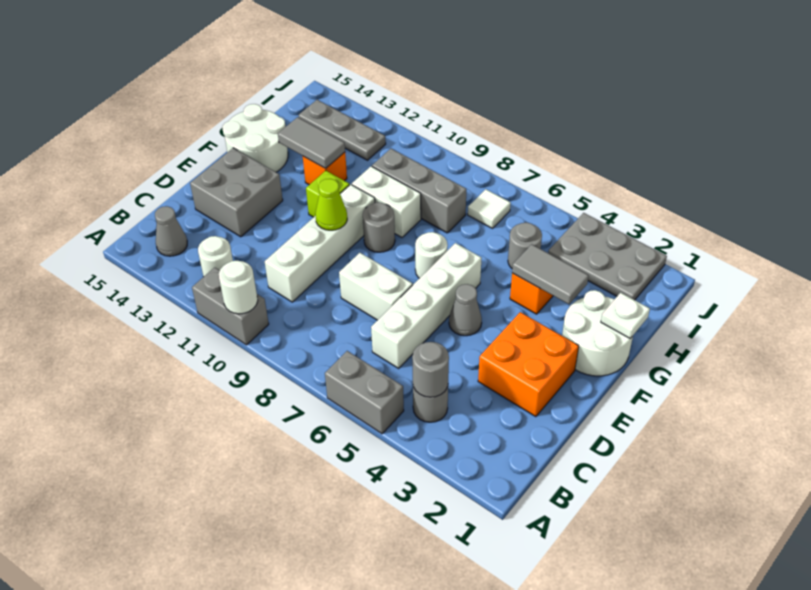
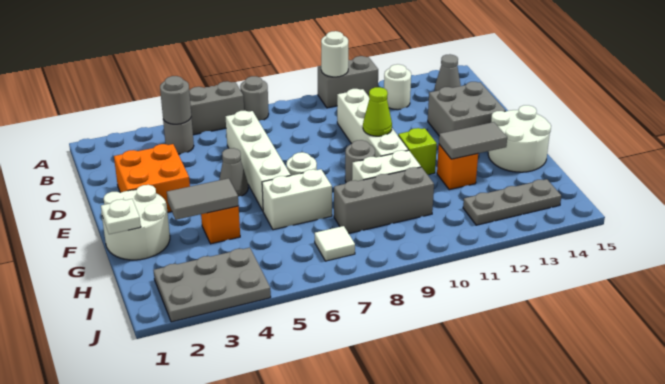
white 1x2 brick [339,253,413,320] -> white 1x2 brick moved to [262,169,332,230]
grey 1x1 round brick [508,223,542,268] -> grey 1x1 round brick moved to [240,76,269,121]

